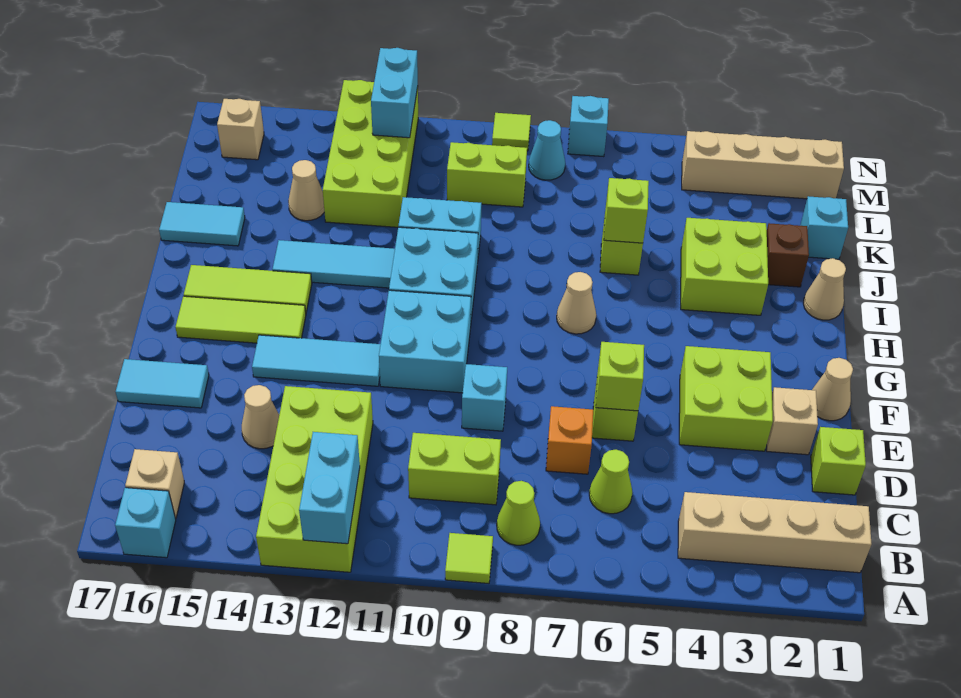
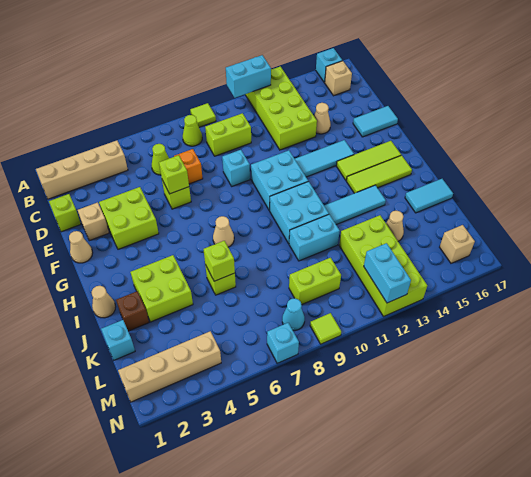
cyan 1x2 brick [299,432,360,544] -> cyan 1x2 brick turned to [226,55,271,98]

